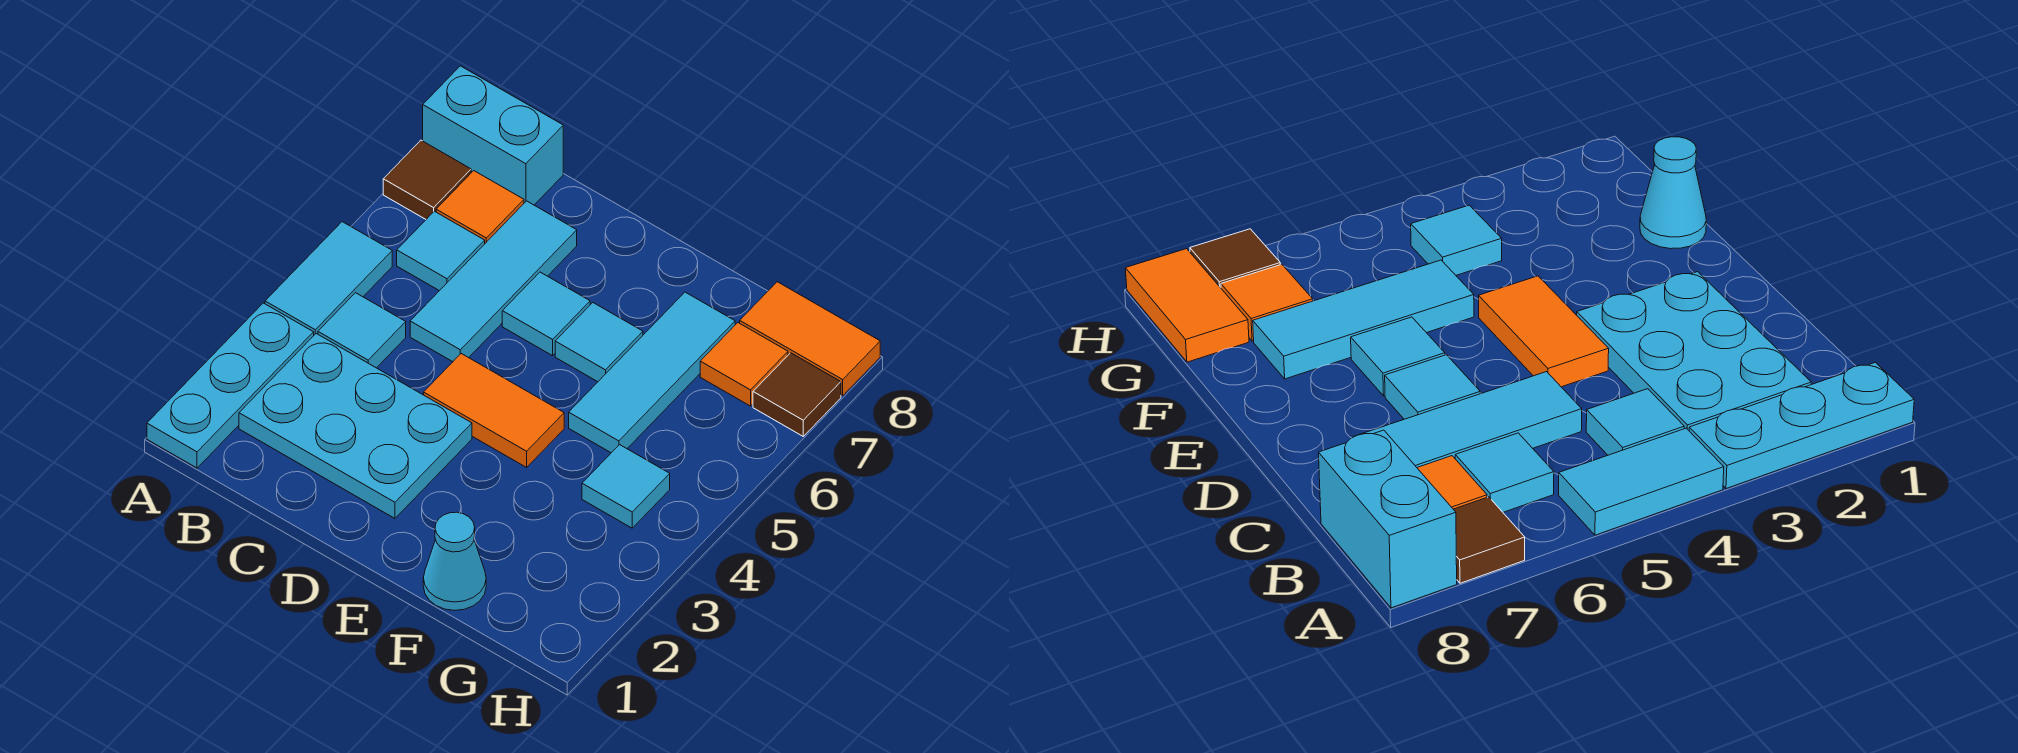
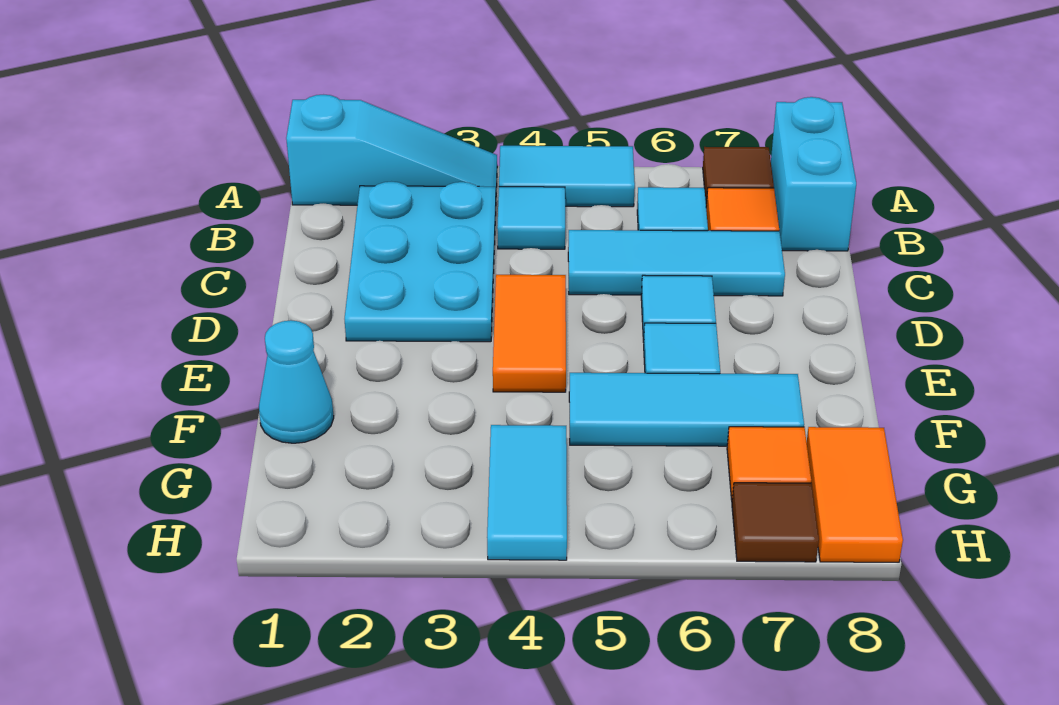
cyan 1x3 plate [147,303,314,468] -> cyan 1x3 slope [286,95,497,205]
cyan 1x1 tile [582,445,670,528] -> cyan 1x2 tile [487,425,567,560]

